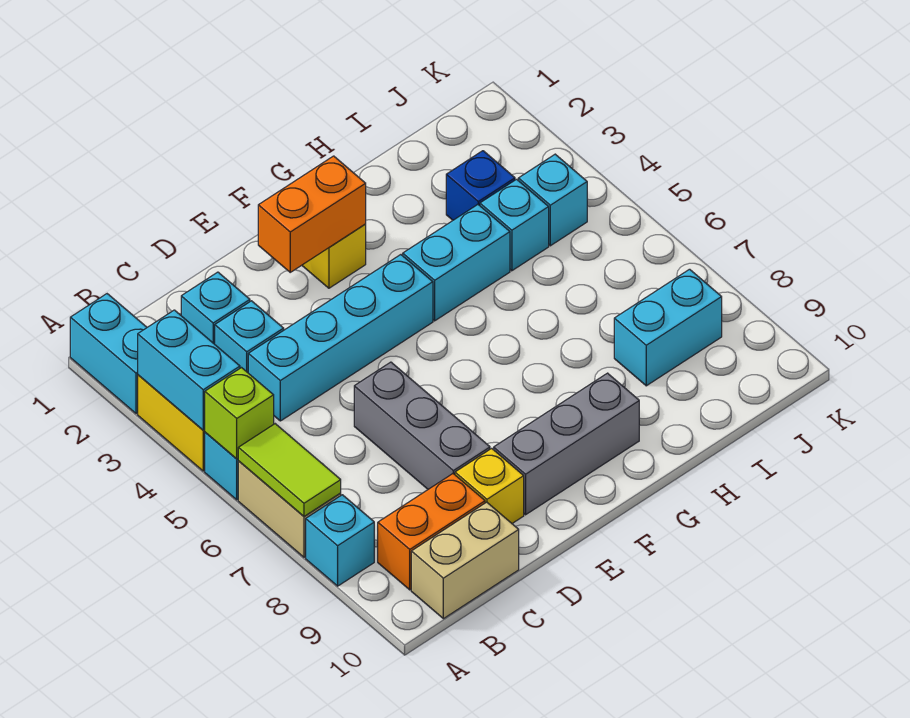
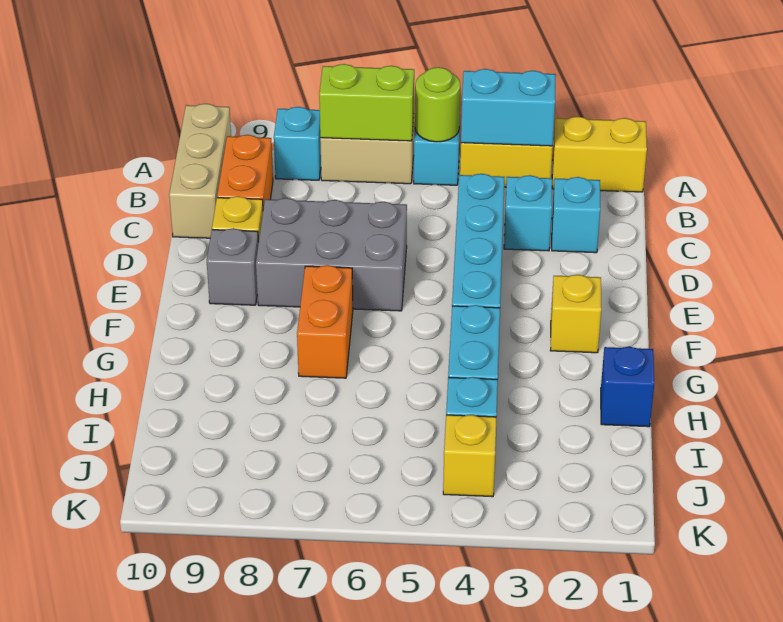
cyan 1x2 brick [70,294,147,414] -> yellow 1x2 brick [552,117,647,192]
lime 1x1 brick [205,368,274,459] -> lime 1x1 round brick [415,67,460,142]
lime 1x2 tile [238,424,341,517] -> lime 1x2 brick [319,64,414,141]
tan 1x2 brick [411,502,519,619] -> tan 1x3 brick [169,104,231,238]
grey 1x3 brick [354,362,490,489] -> grey 2x3 brick [256,198,407,311]
orange 1x2 brick [258,156,366,272] -> orange 1x2 brick moved to [297,265,353,378]
grey 1x3 brick [494,373,639,515] -> grey 1x1 brick [207,228,259,305]
blue 1x1 brick [446,151,515,220] -> blue 1x1 brick moved to [601,347,654,427]
cyan 1x2 brick [614,269,722,386] -> none
cyan 1x1 brick [518,154,587,246] -> yellow 1x1 brick [443,415,496,497]

